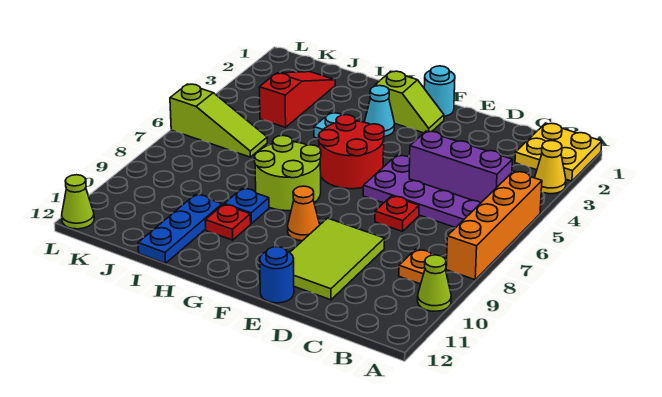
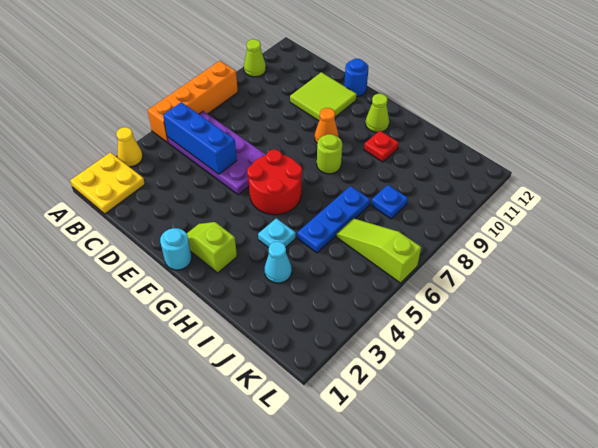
purple 1x3 brick [409,131,512,203] -> blue 1x3 brick [163,102,237,174]
orange 1x1 plate [399,249,432,284] -> none
red 1x1 plate [375,196,419,231] -> none
lime 2x3 tile [290,218,385,300] -> lime 2x2 tile [290,72,357,121]
cyan 1x1 cone [364,86,395,137] -> cyan 1x1 cone moved to [265,242,292,283]
lime 2x2 round brick [254,136,321,211] -> lime 1x1 round brick [317,134,342,174]
blue 1x1 plate [224,188,269,224] -> blue 1x1 plate moved to [371,185,408,219]
blue 1x3 plate [138,194,222,263] -> blue 1x3 plate moved to [297,186,370,253]
red 1x3 slope [259,72,335,127] -> none
lime 1x1 cone [62,175,94,229] -> lime 1x1 cone moved to [366,94,389,132]

